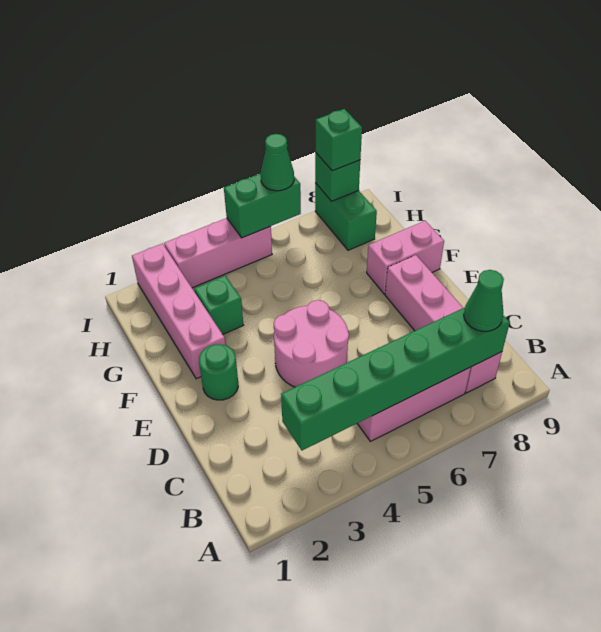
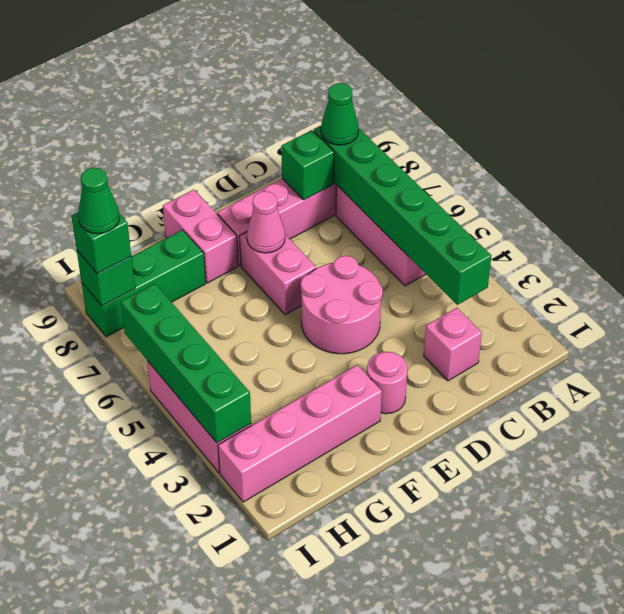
none -> pink 1x1 brick [424,308,482,381]
green 1x1 round brick [199,344,238,400] -> pink 1x1 round brick [367,352,408,414]
none -> pink 1x2 brick [240,232,316,315]
none -> pink 1x1 cone [247,191,285,253]
green 1x1 brick [194,276,243,334] -> green 1x1 brick moved to [281,130,334,200]
green 1x2 brick [315,183,377,250] -> green 1x3 brick [82,230,206,337]
green 1x2 brick [224,173,301,238] -> green 1x4 brick [121,284,251,443]
green 1x1 cone [261,134,294,191] -> green 1x1 cone moved to [78,168,120,234]

